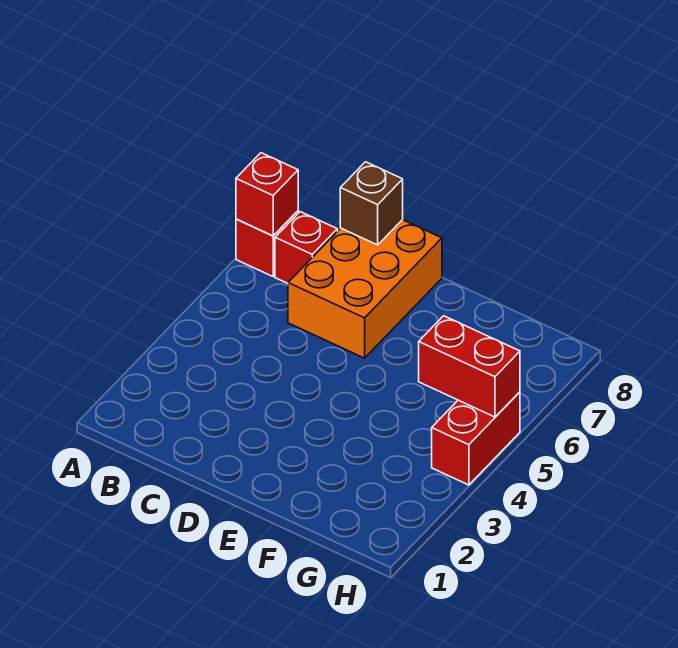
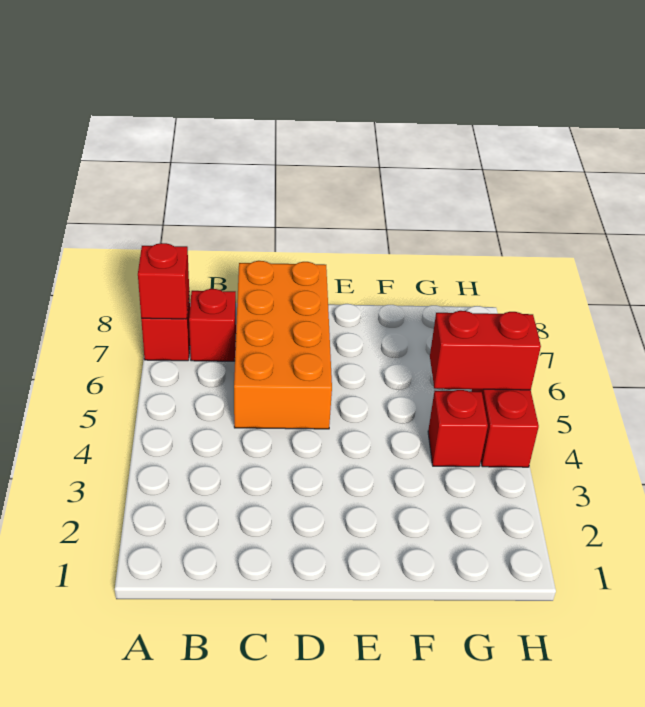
orange 2x3 brick [288,220,442,358] -> orange 2x4 brick [234,261,332,429]
brown 1x1 brick [340,162,403,245] -> none
none -> red 1x1 brick [428,390,488,467]

